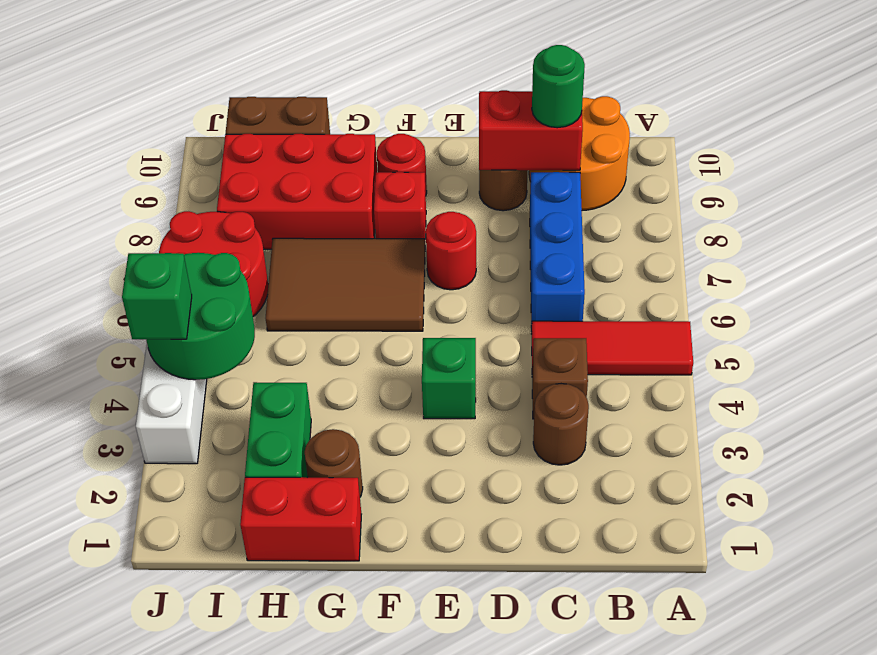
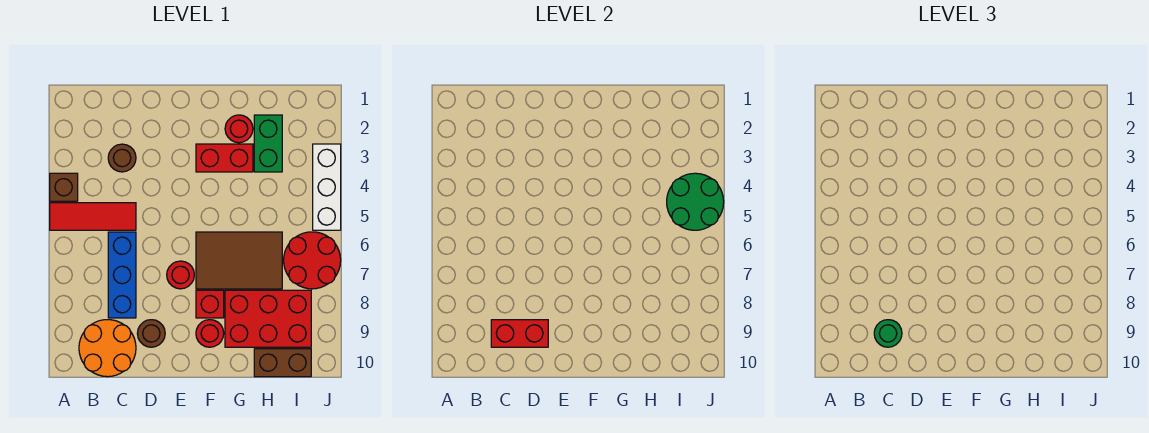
brown 1x1 brick [532,338,588,419] -> brown 1x1 brick moved to [50,173,78,201]
green 1x1 brick [422,338,476,419] -> none
red 1x2 brick [240,477,361,561] -> red 1x2 brick moved to [196,144,253,172]
brown 1x1 round brick [305,429,363,497] -> red 1x1 round brick [225,115,253,143]
green 1x1 brick [122,253,192,339] -> none

